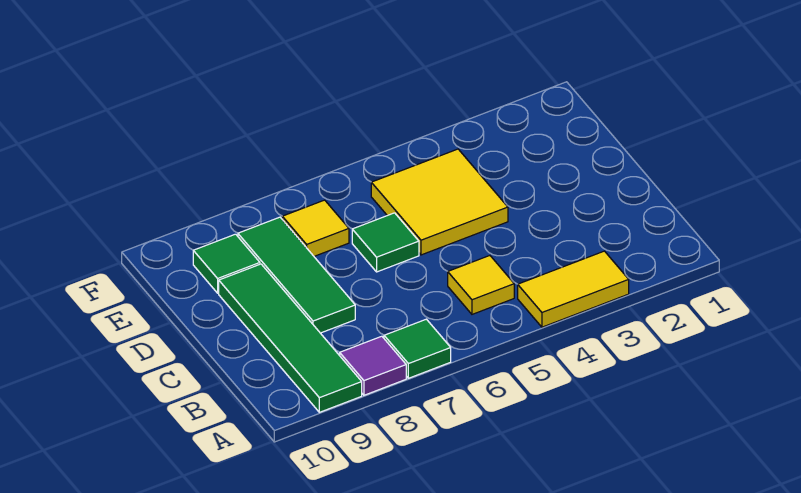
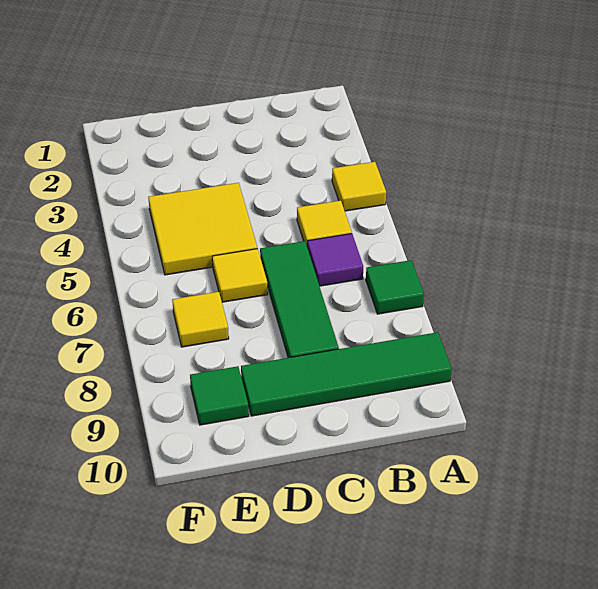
yellow 1x2 tile [518,251,629,327] -> yellow 1x1 tile [332,162,386,211]
purple 1x1 tile [340,336,406,395] -> purple 1x1 tile moved to [307,234,363,286]
green 1x3 tile [238,217,355,333] -> green 1x3 tile turned to [260,241,339,358]
green 1x1 tile [352,213,419,272] -> yellow 1x1 tile [212,249,268,302]

